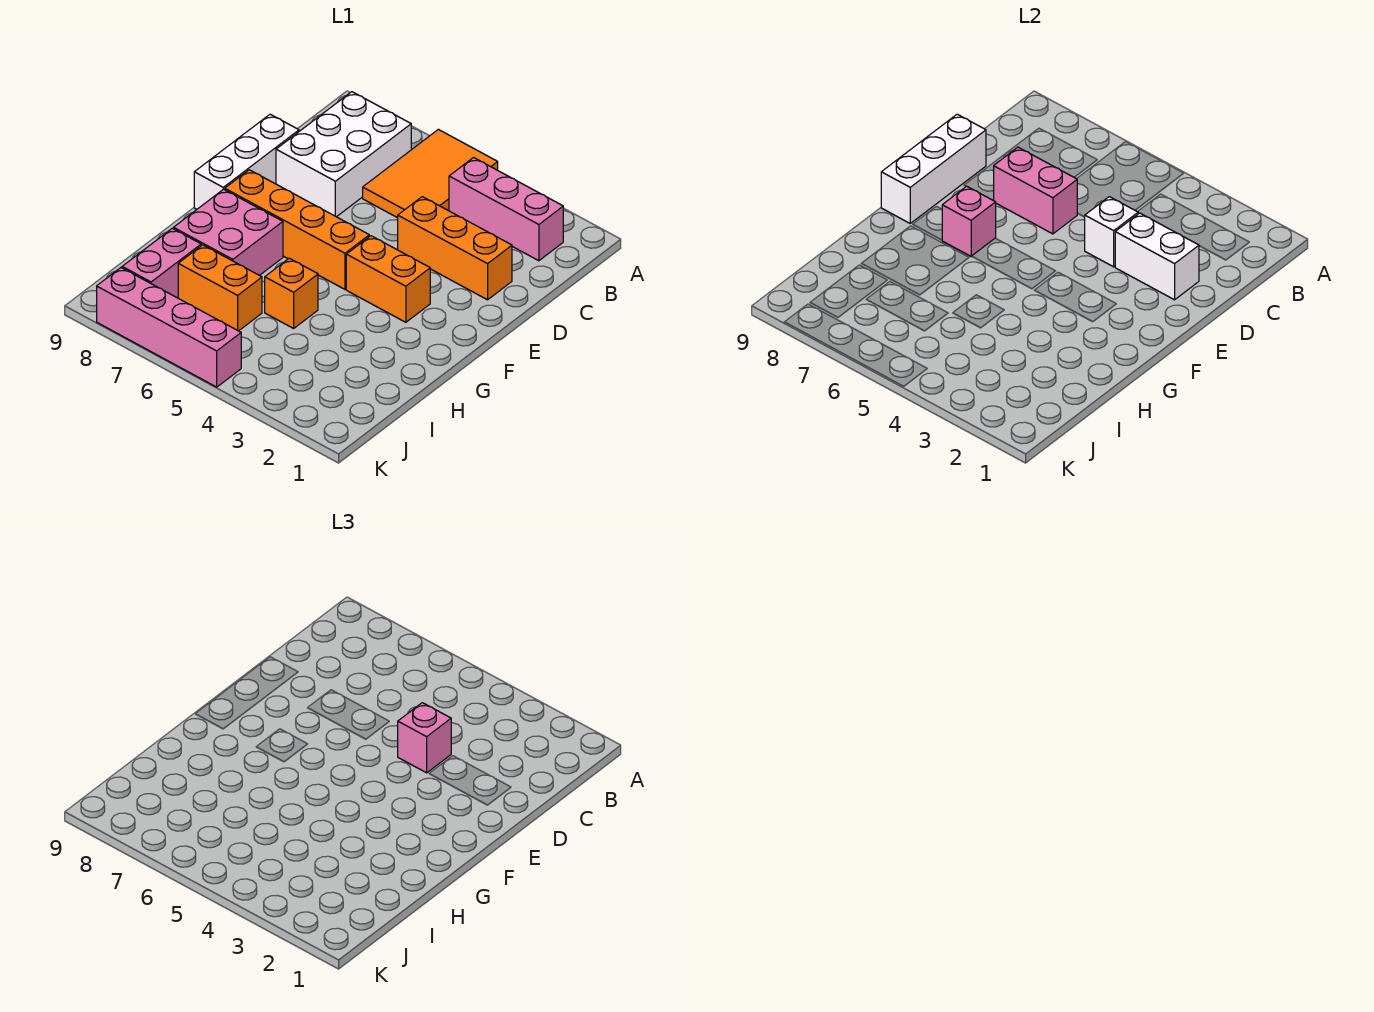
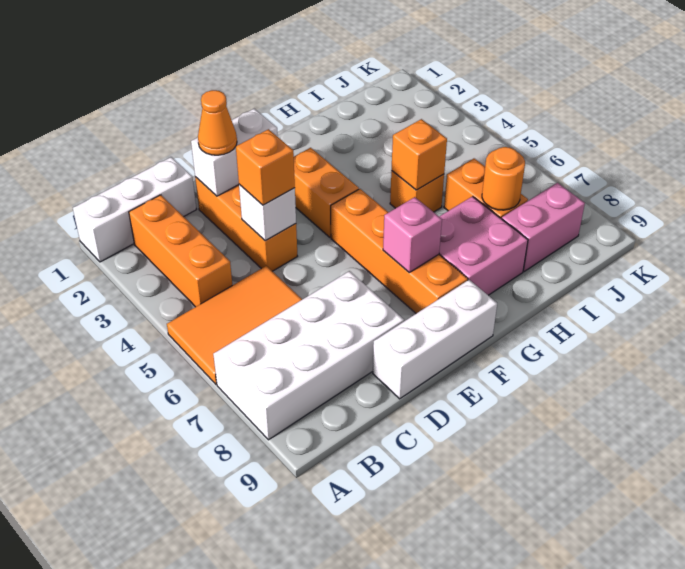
pink 1x3 brick [449,158,563,261] -> orange 1x3 brick [129,195,232,307]
white 2x3 brick [276,92,412,217] -> white 2x4 brick [213,271,404,440]
white 1x2 brick [1115,213,1199,300] -> white 1x2 brick turned to [191,109,278,196]
none -> orange 1x1 cone [198,90,237,155]
pink 1x1 brick [398,703,451,773] -> orange 1x1 brick [236,129,295,205]
pink 1x2 brick [994,147,1077,234] -> none
white 1x3 brick [881,114,986,223] -> white 1x3 brick moved to [73,157,197,262]
none -> orange 1x1 brick [392,119,447,190]
none -> orange 1x1 round brick [482,147,525,210]
pink 1x4 brick [97,268,241,387] -> none

